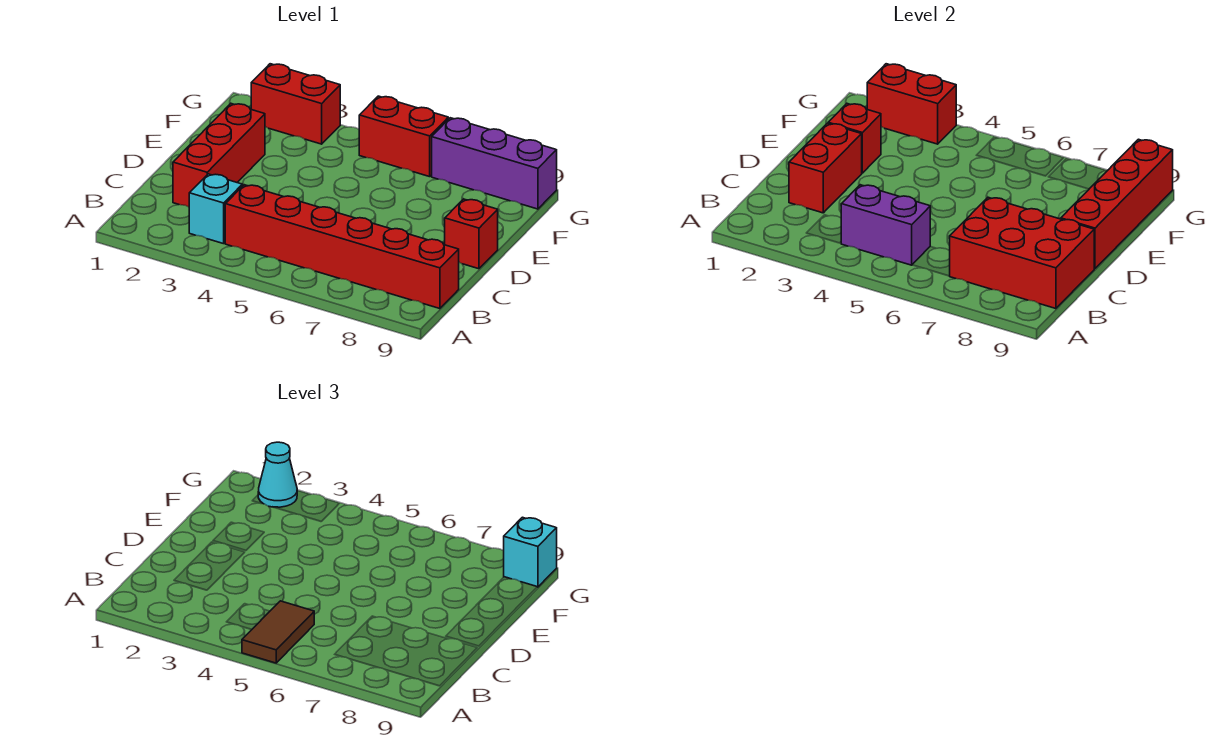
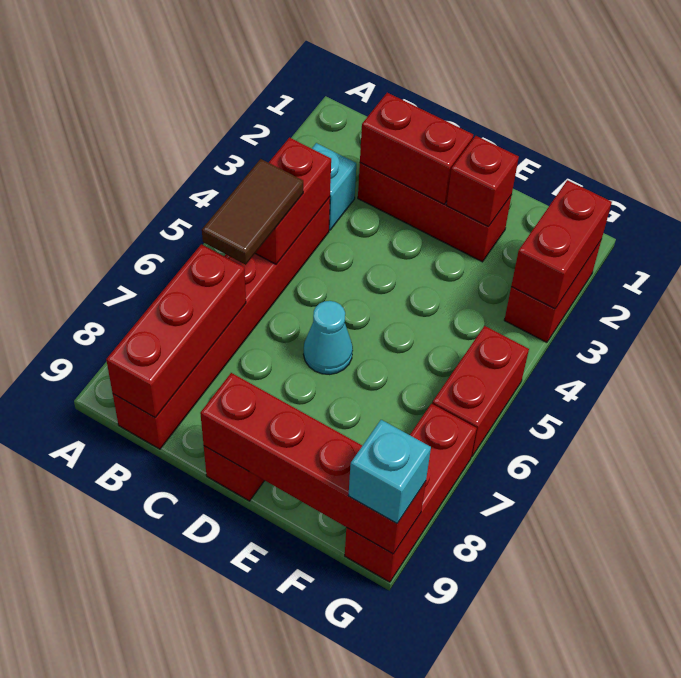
brown 1x2 tile [242,601,314,663] -> brown 1x2 tile turned to [202,159,303,265]
purple 1x2 brick [841,185,930,265] -> red 1x2 brick [255,138,331,264]
red 2x3 brick [950,197,1094,309] -> red 1x3 brick [106,244,246,418]
cyan 1x1 cone [258,442,297,507] -> cyan 1x1 cone moved to [303,301,353,374]
purple 1x3 brick [432,118,557,209] -> red 1x3 brick [345,404,477,582]

